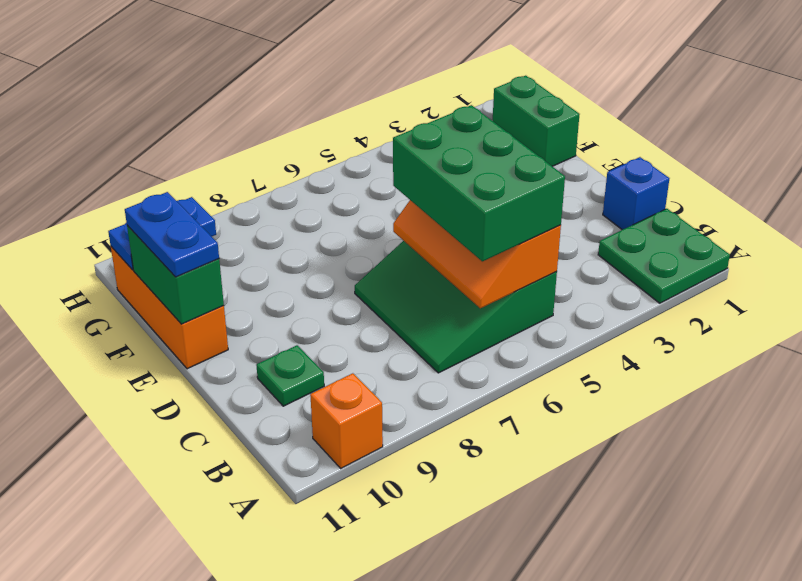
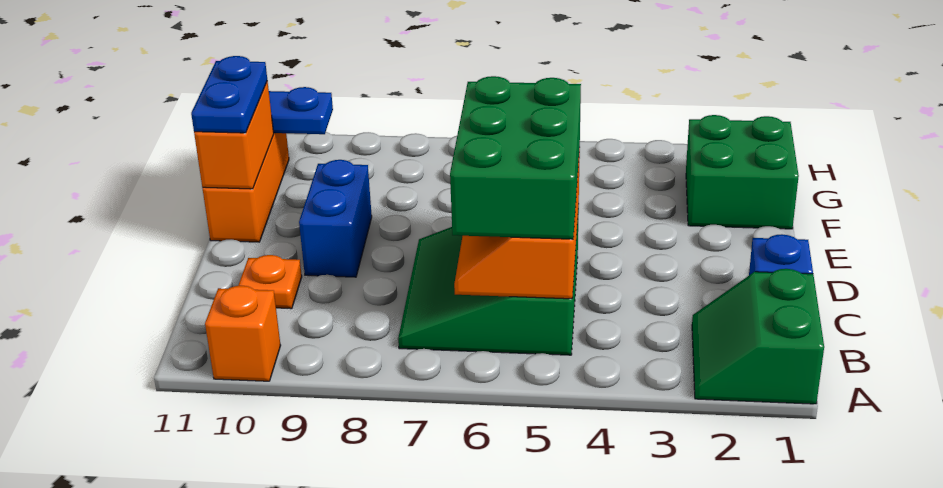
green 2x2 plate [598,209,730,303] -> green 2x2 slope [692,269,824,404]
green 1x1 plate [256,345,324,406] -> orange 1x1 plate [238,255,302,309]
none -> blue 1x2 brick [299,160,372,277]
green 1x2 brick [127,225,224,324] -> orange 1x2 brick [194,81,274,189]
green 1x2 brick [493,76,580,166] -> green 2x2 brick [686,115,799,229]

